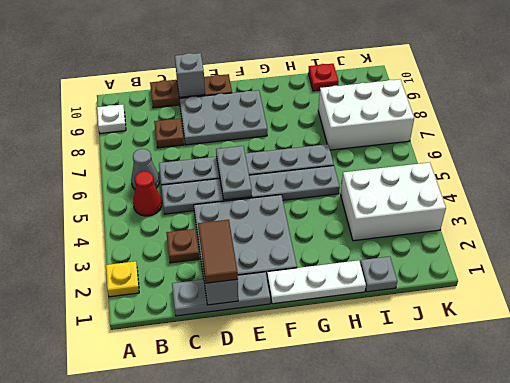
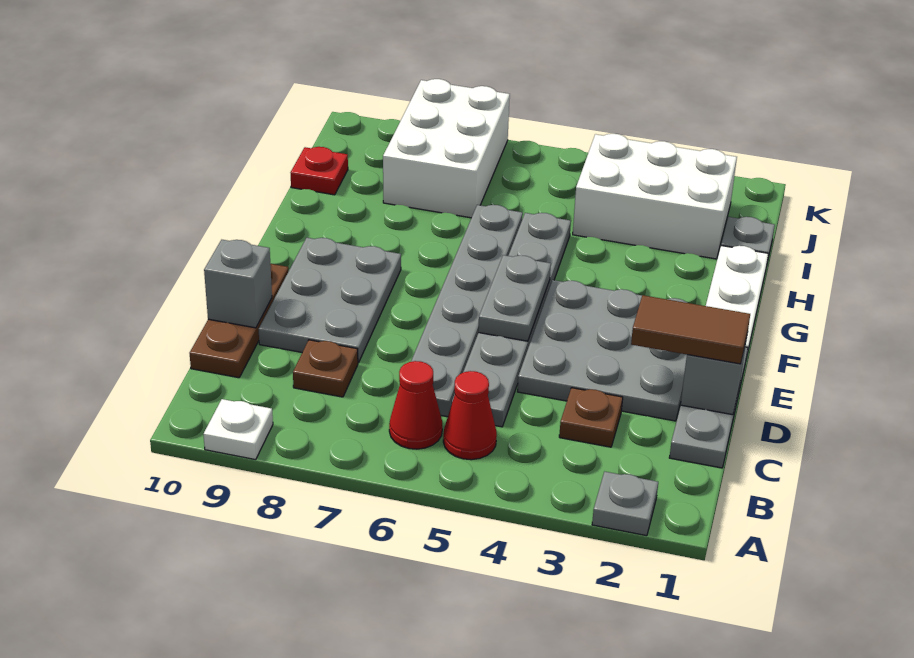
yellow 1x1 plate [106,261,139,297] -> grey 1x1 plate [592,472,658,536]
grey 1x1 cone [131,149,159,189] -> red 1x1 cone [389,361,442,449]
grey 1x2 plate [216,146,252,200] -> grey 1x2 plate turned to [478,255,551,341]
white 2x3 brick [341,162,446,241] -> white 2x3 brick turned to [573,134,737,259]

